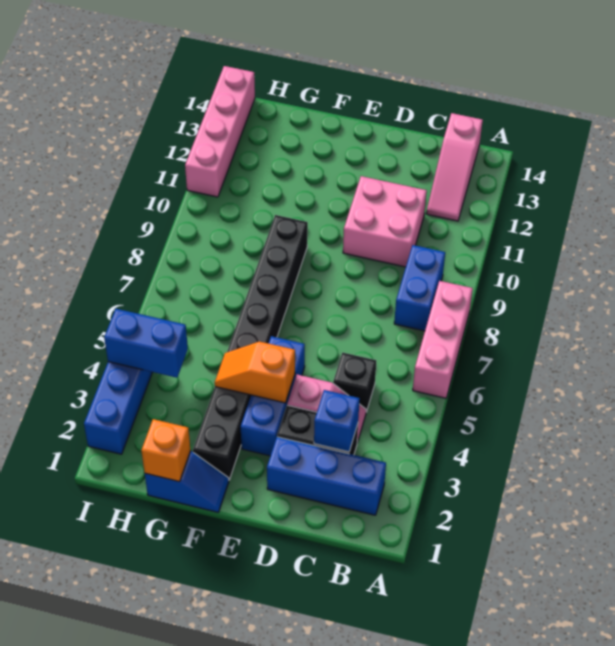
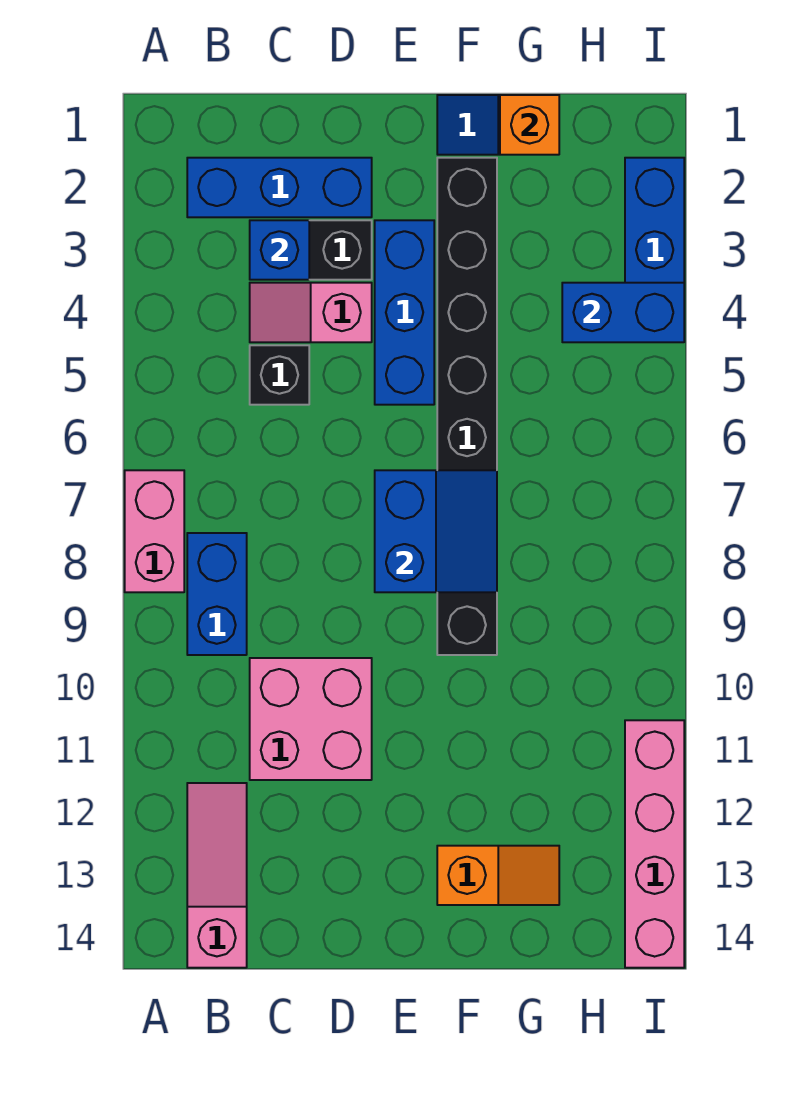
pink 1x3 brick [413,281,473,398] -> pink 1x2 brick [125,470,184,592]
orange 1x2 slope [215,341,295,403] -> orange 1x2 slope moved to [437,846,559,905]
none -> blue 2x2 slope [375,470,497,592]

